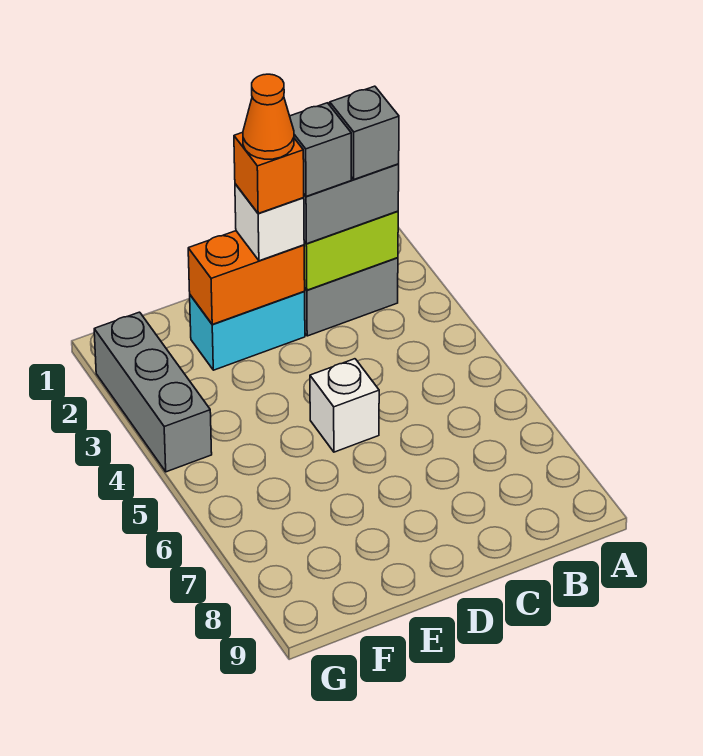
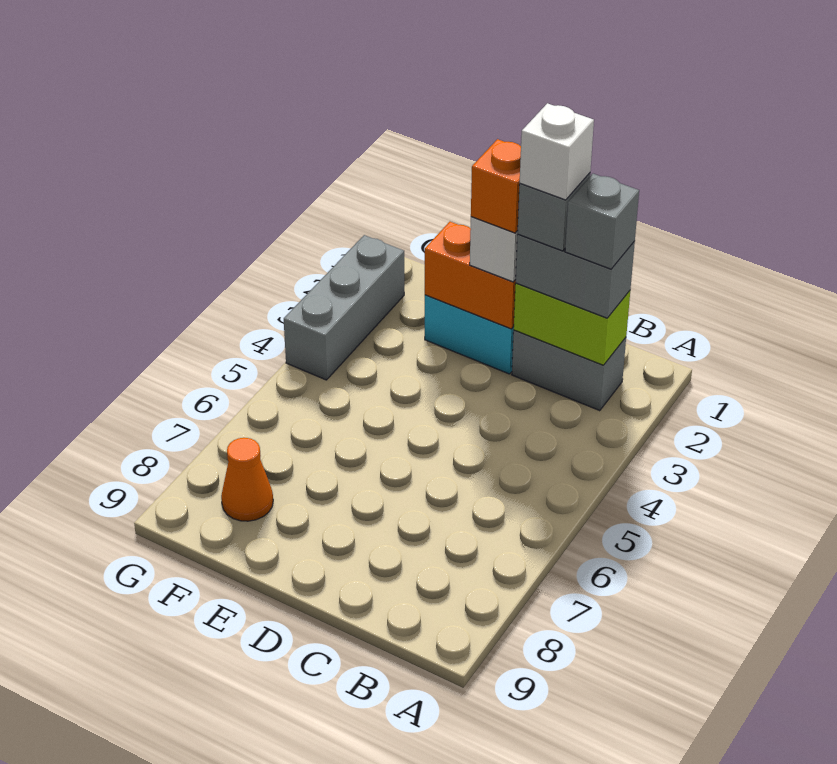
orange 1x1 cone [243,74,294,159] -> orange 1x1 cone moved to [221,438,273,521]
white 1x1 brick [310,359,379,452] -> white 1x1 brick moved to [520,103,594,200]

